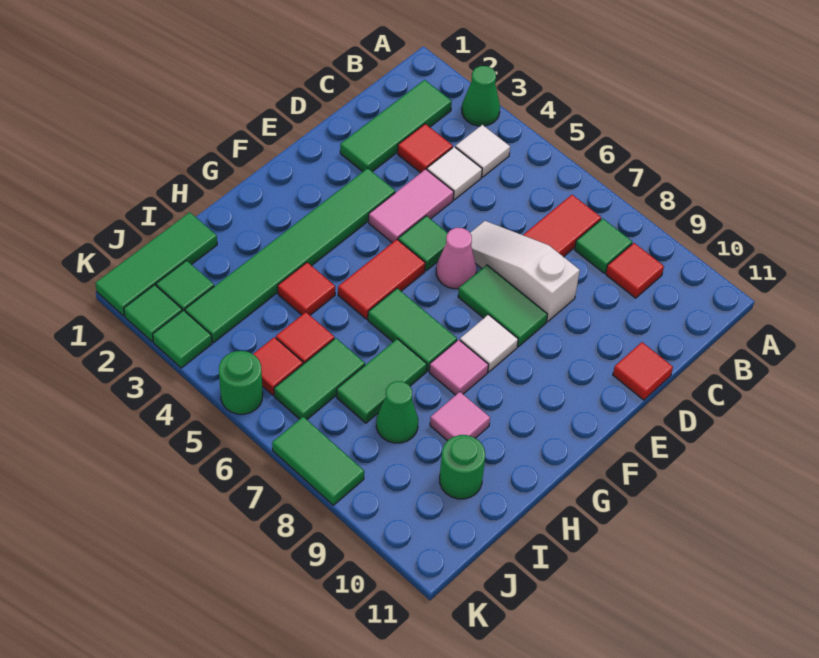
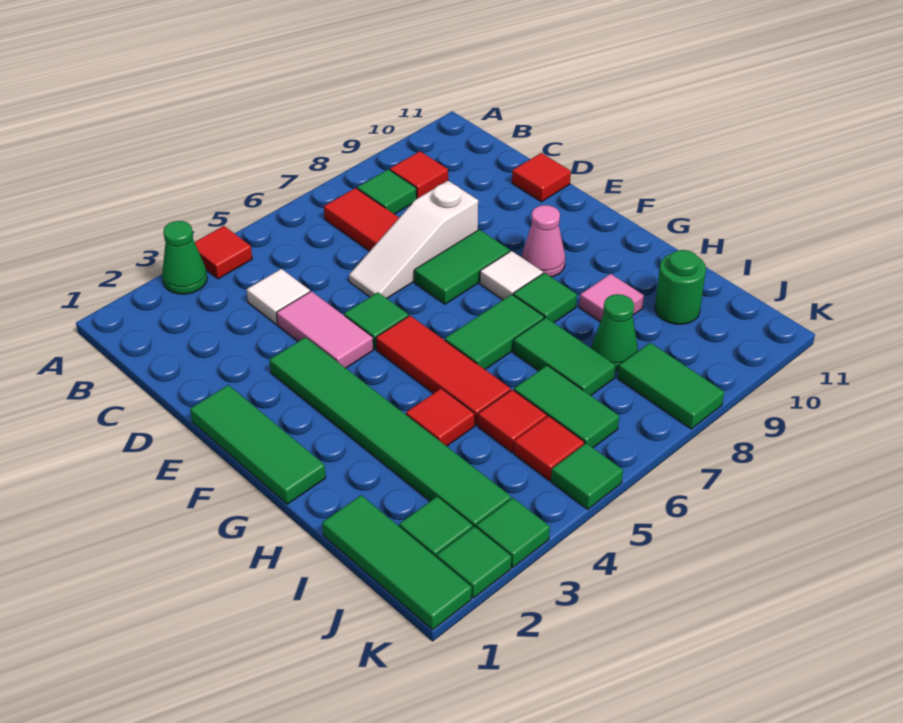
green 1x3 tile [340,80,452,172] -> green 1x3 tile moved to [190,385,326,504]
white 1x1 tile [455,125,510,177] -> none
red 1x1 tile [398,124,453,173] -> red 1x1 tile moved to [195,226,252,279]
pink 1x1 cone [436,228,476,289] -> pink 1x1 cone moved to [522,205,565,277]
red 1x2 tile [338,240,426,319] -> red 1x3 tile [376,316,511,425]
pink 1x1 tile [429,340,488,395] -> green 1x1 tile [513,273,577,323]
green 1x1 round brick [219,351,263,414] -> green 1x1 tile [551,443,623,509]
green 1x2 tile [272,417,364,505] -> green 1x2 tile turned to [618,343,724,429]

